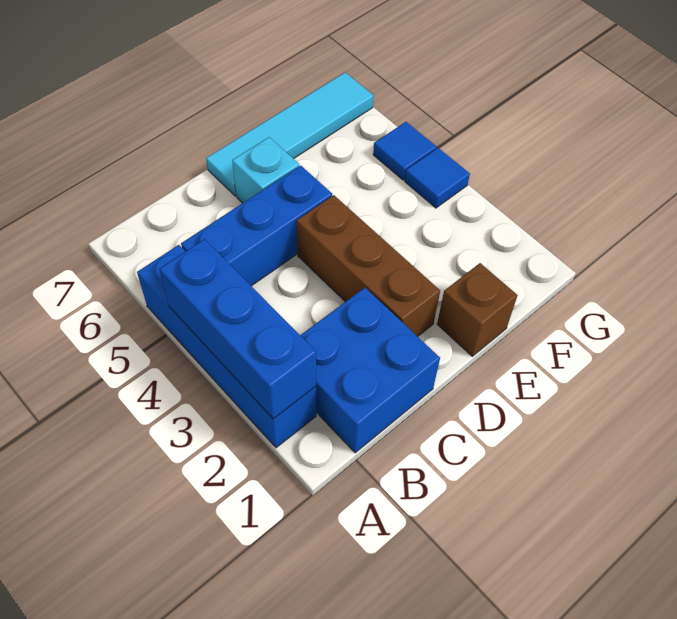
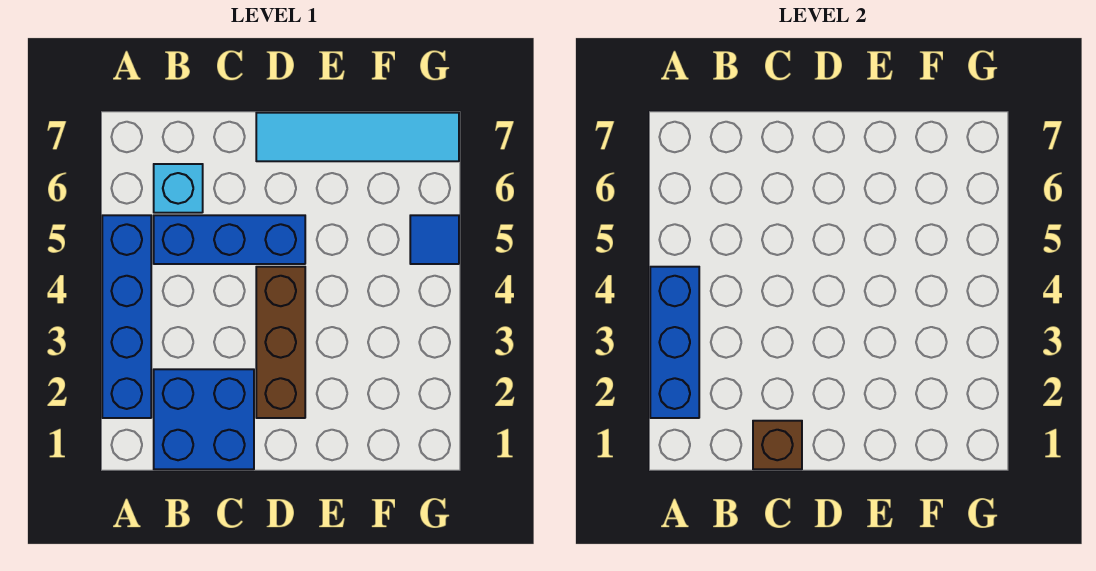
cyan 1x1 brick [232,137,299,203] -> cyan 1x1 brick moved to [154,164,203,213]
brown 1x1 brick [437,263,517,356] -> brown 1x1 brick moved to [753,421,802,469]
blue 1x1 tile [405,148,470,208] -> none

